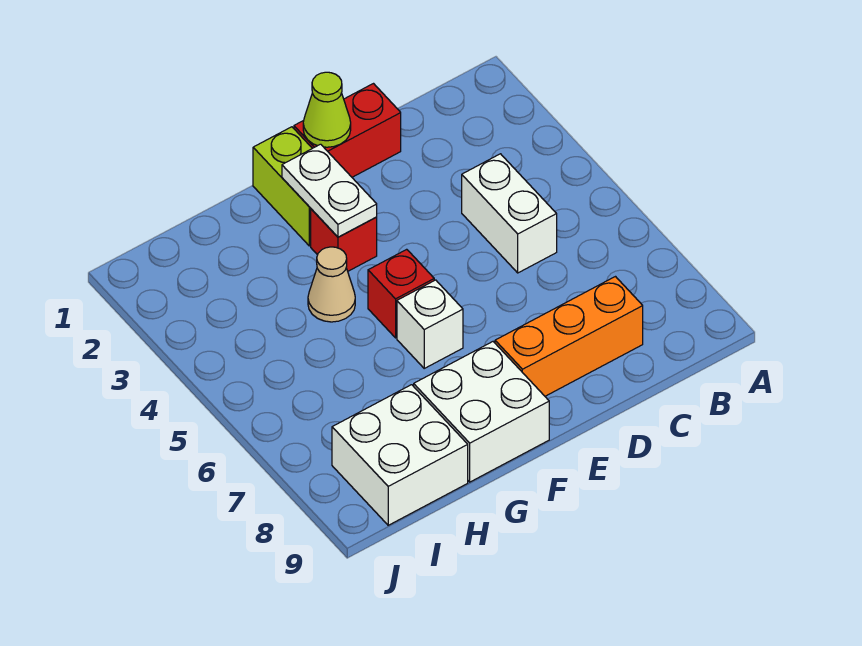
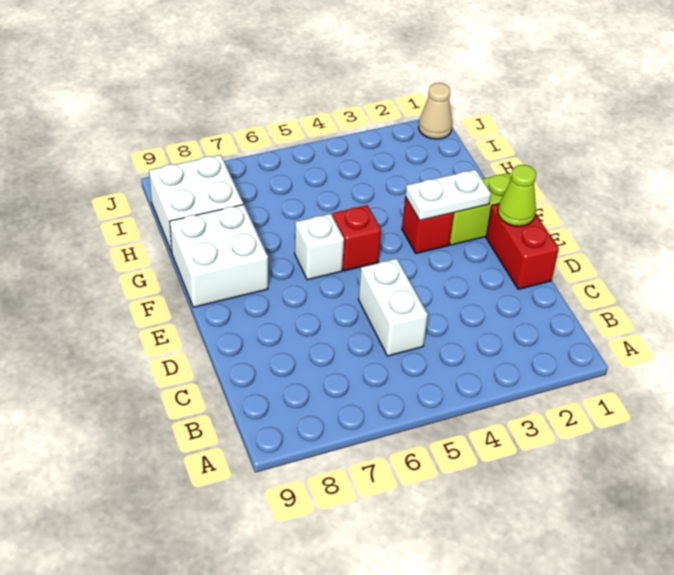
white 1x2 brick [462,154,557,273] -> white 1x2 brick turned to [358,258,428,356]
orange 1x3 brick [495,277,643,396] -> none
tan 1x1 cone [308,247,355,322] -> tan 1x1 cone moved to [419,83,452,139]

